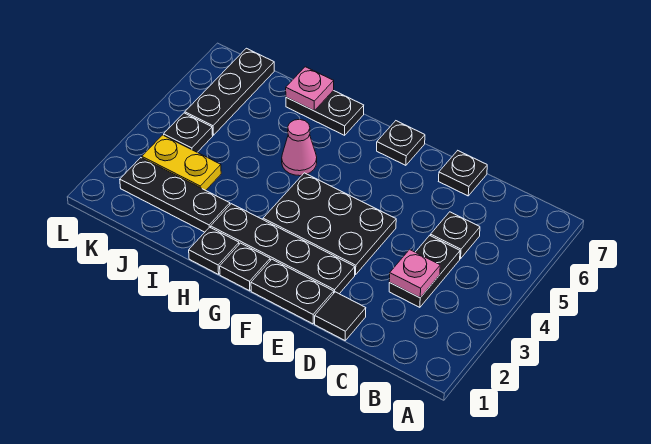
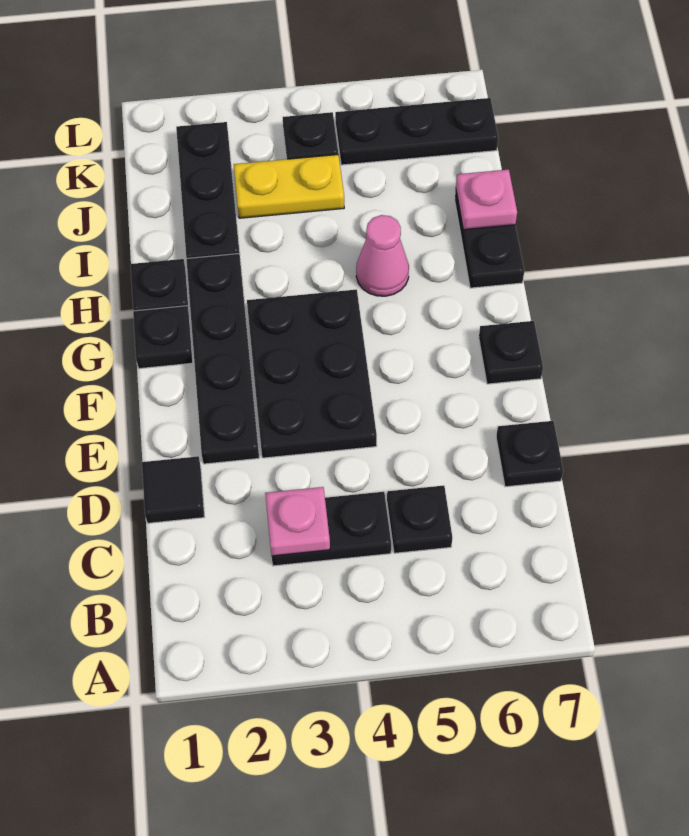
black 1x2 plate [251,259,334,324] -> none
yellow 1x2 plate [142,135,221,190] -> yellow 1x2 plate turned to [234,155,344,218]

